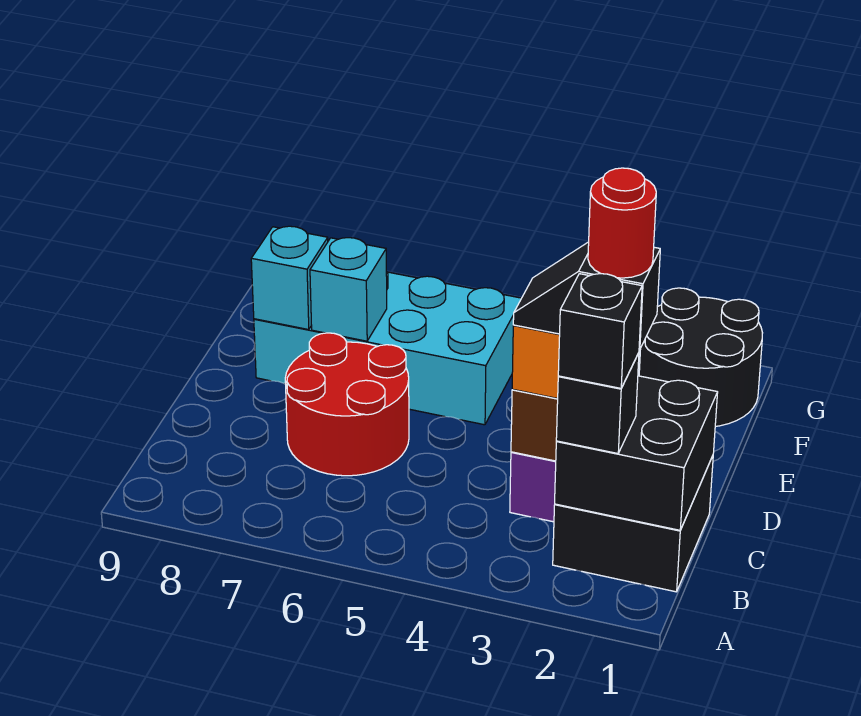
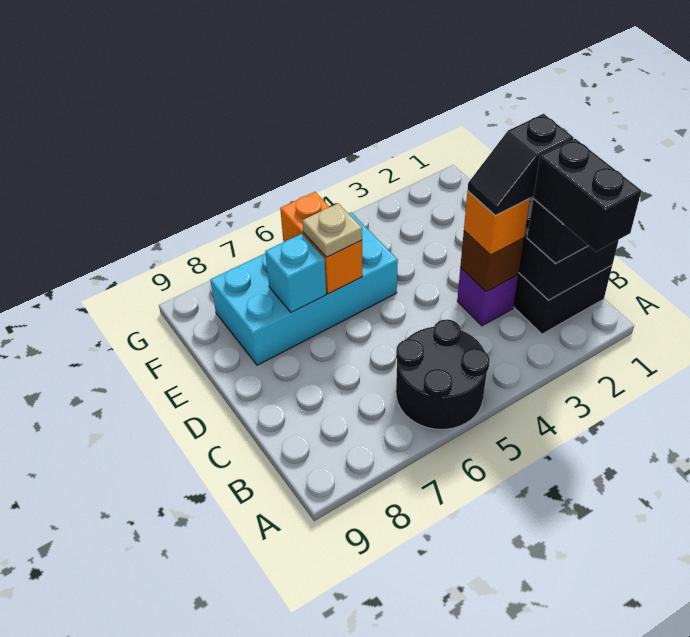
black 1x1 brick [558,274,642,388] -> black 1x2 brick [534,139,641,252]
red 1x1 round brick [588,168,656,278] -> none
red 2x2 round brick [285,333,409,476] -> none
none -> orange 1x2 brick [280,192,362,294]
none -> tan 1x1 plate [303,203,362,257]
cyan 1x1 brick [251,226,328,330] -> none
black 2x2 round brick [639,288,762,426] -> black 2x2 round brick moved to [396,319,490,429]

